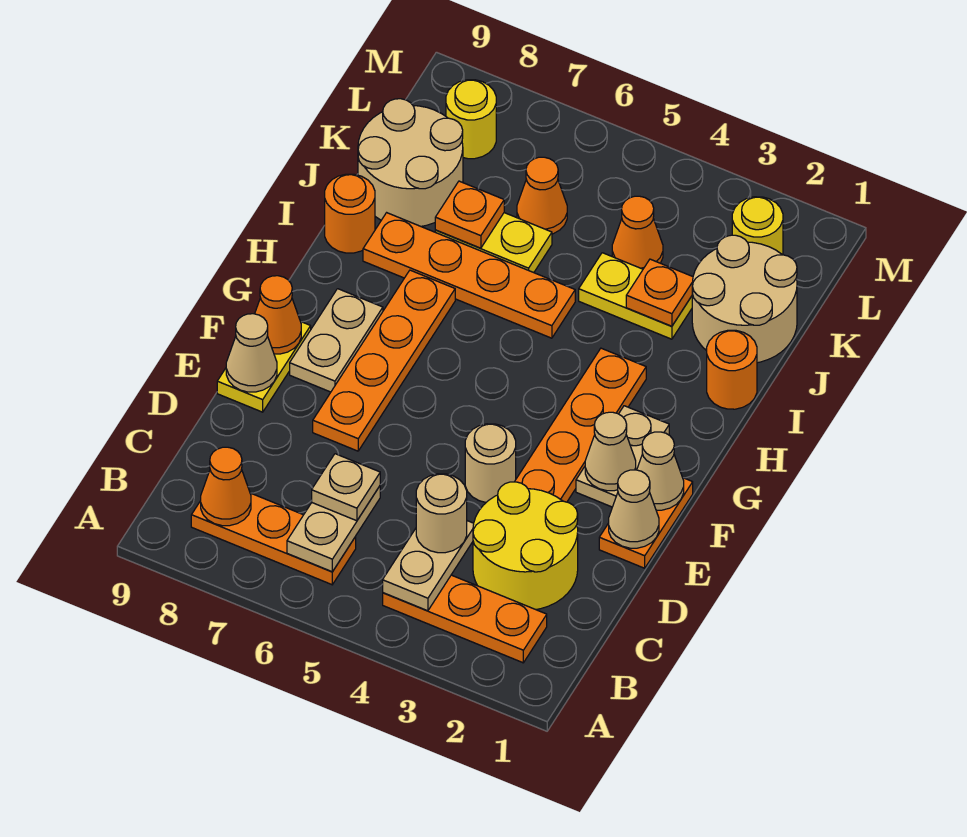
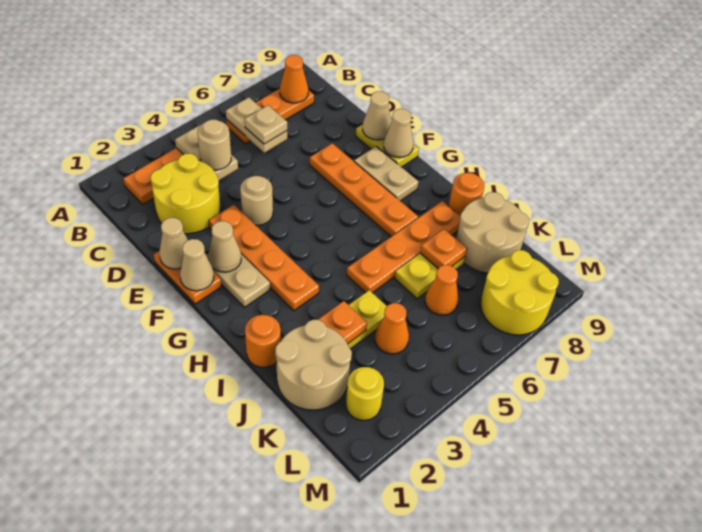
orange 1x1 cone [255,276,301,354] -> tan 1x1 cone [384,109,413,158]
yellow 1x1 round brick [446,80,496,159] -> yellow 2x2 round brick [481,250,559,335]

